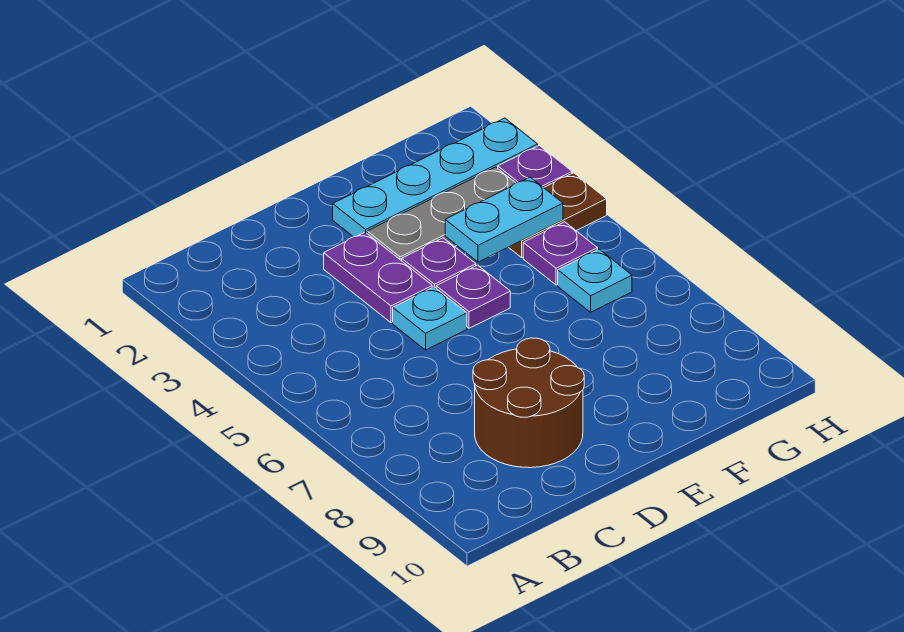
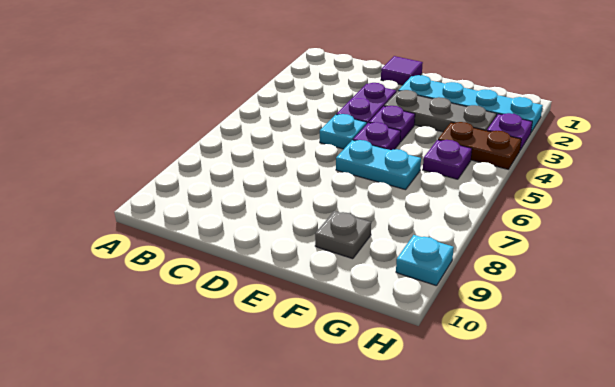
brown 2x2 round brick [473,338,584,468] -> none
none -> purple 1x1 tile [381,56,423,85]
cyan 1x2 plate [445,177,563,262] -> cyan 1x2 plate moved to [336,140,421,190]
none -> grey 1x1 plate [315,211,371,259]
cyan 1x1 plate [558,249,632,312] -> cyan 1x1 plate moved to [396,235,454,286]

